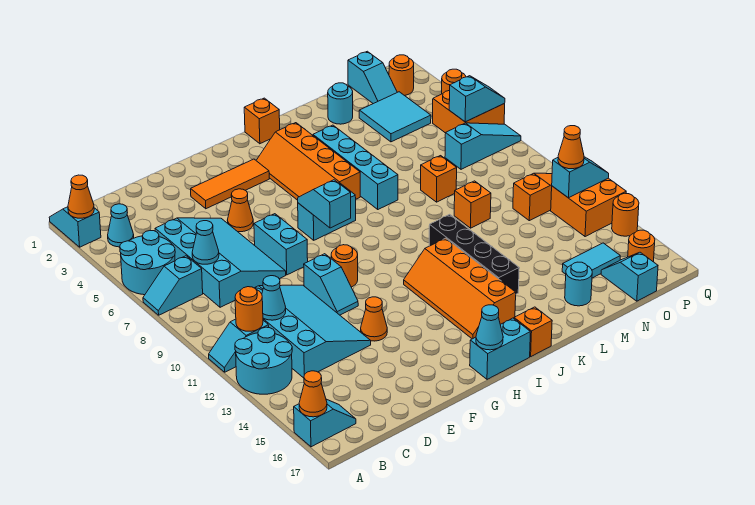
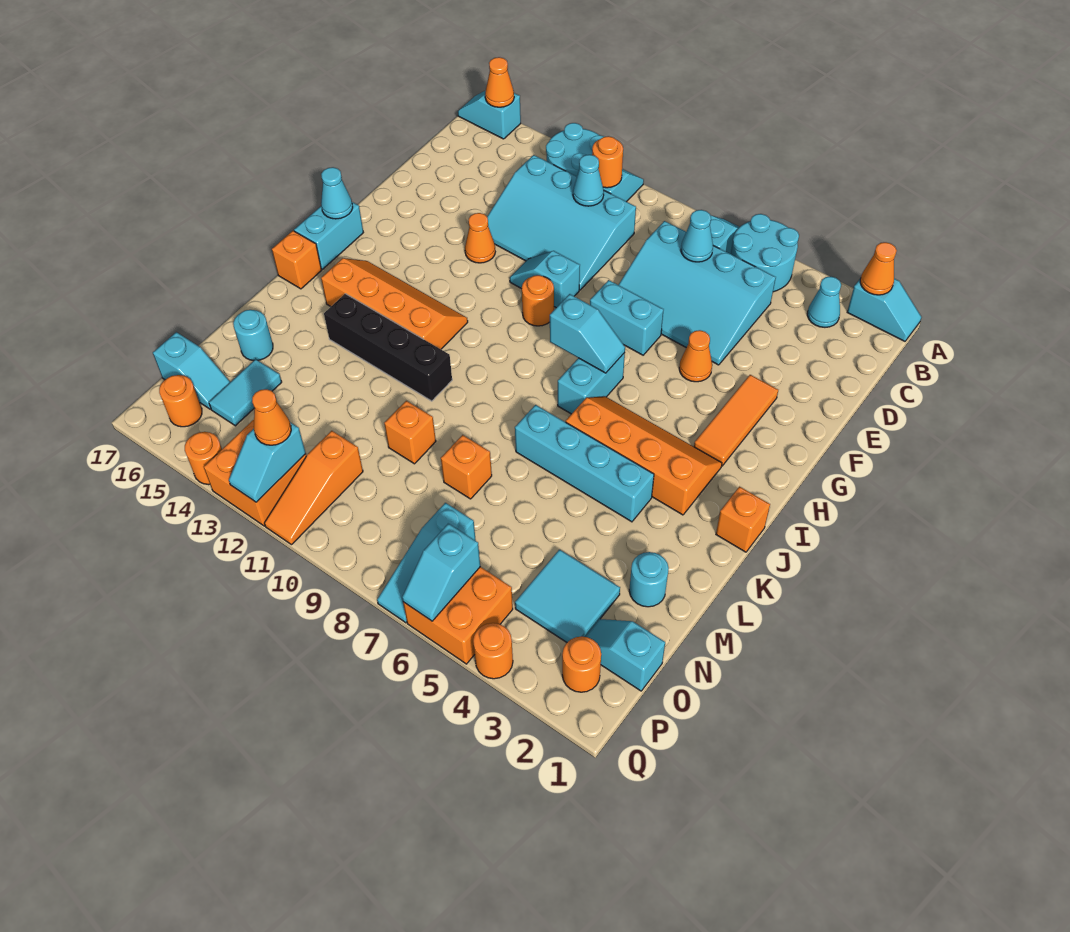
cyan 1x2 slope [294,399,356,447] -> cyan 1x2 slope turned to [458,90,521,139]

